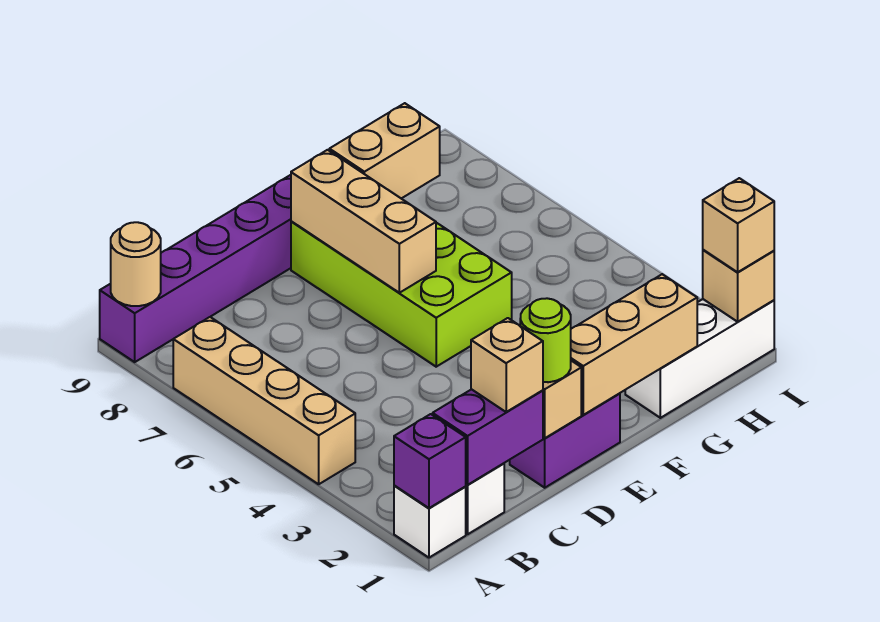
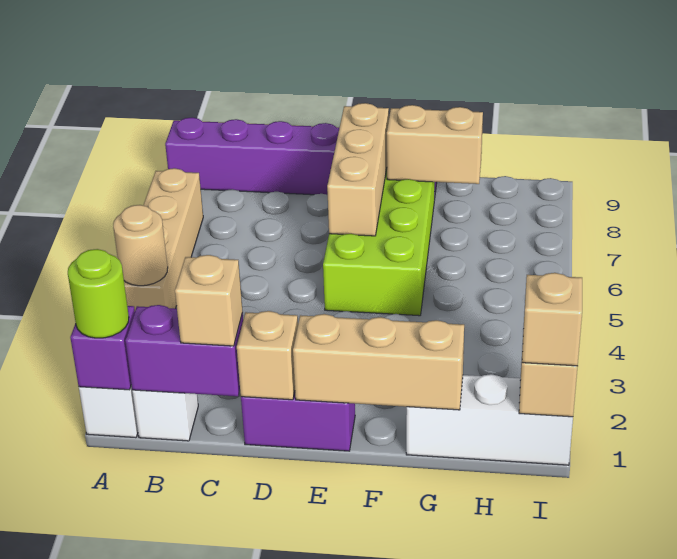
tan 1x1 round brick [111,222,161,306] -> tan 1x1 round brick moved to [113,205,168,286]
lime 1x1 round brick [520,298,571,382] -> lime 1x1 round brick moved to [68,249,129,338]

